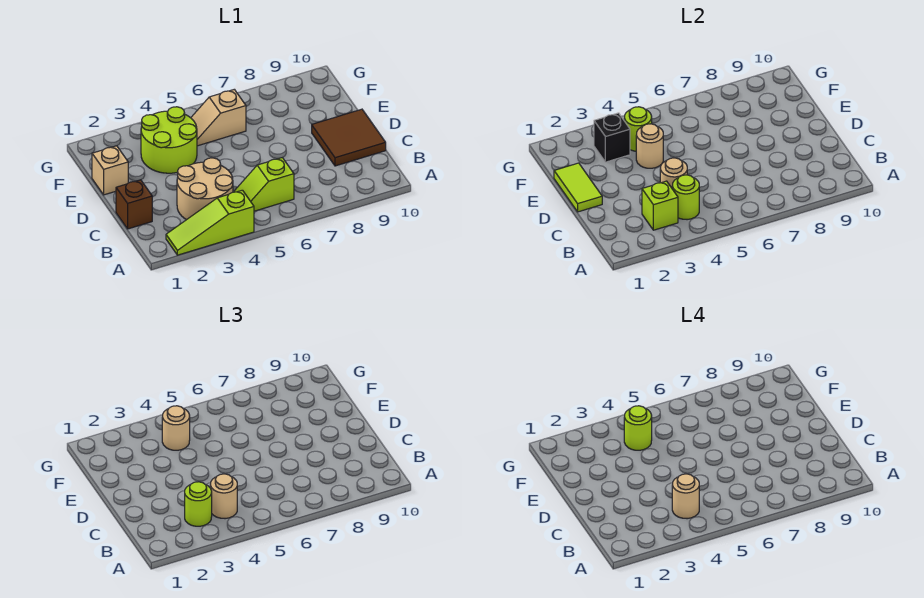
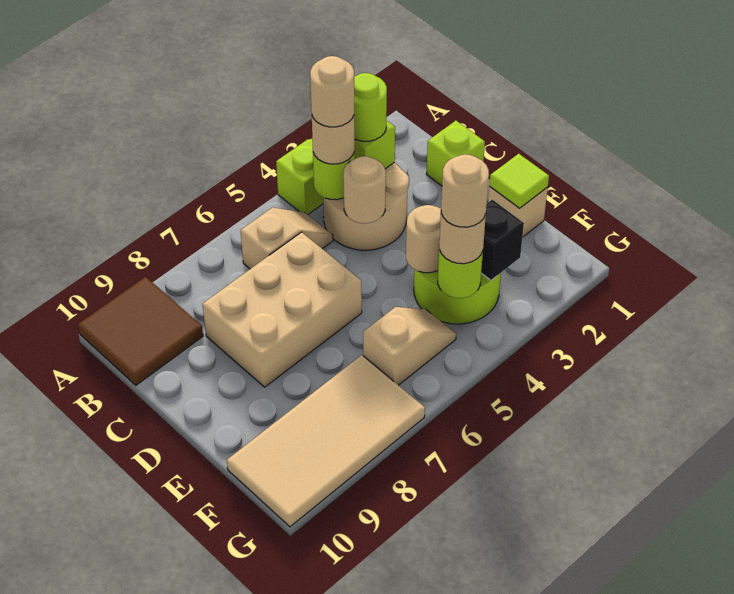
lime 1x2 slope [234,158,294,211] -> tan 1x2 slope [241,207,333,269]
brown 1x1 brick [116,180,152,229] -> lime 1x1 brick [426,121,485,186]
none -> tan 2x3 brick [203,232,362,387]
brown 2x2 tile [312,109,386,166] -> brown 2x2 tile moved to [78,277,203,385]
lime 1x2 tile [554,163,602,212] -> lime 1x1 tile [489,154,549,208]
lime 1x1 round brick [624,406,652,450] -> tan 1x1 round brick [441,155,489,227]
none -> tan 2x4 tile [227,355,425,527]

